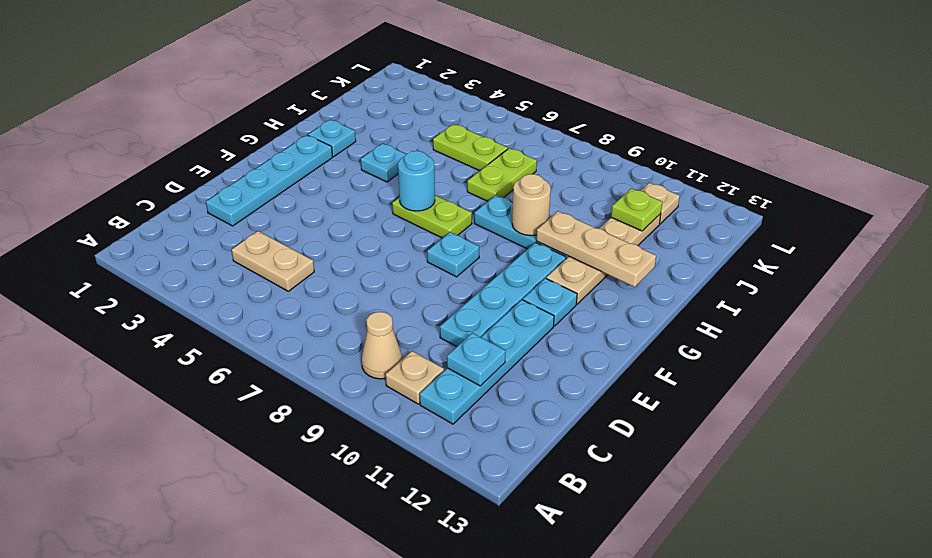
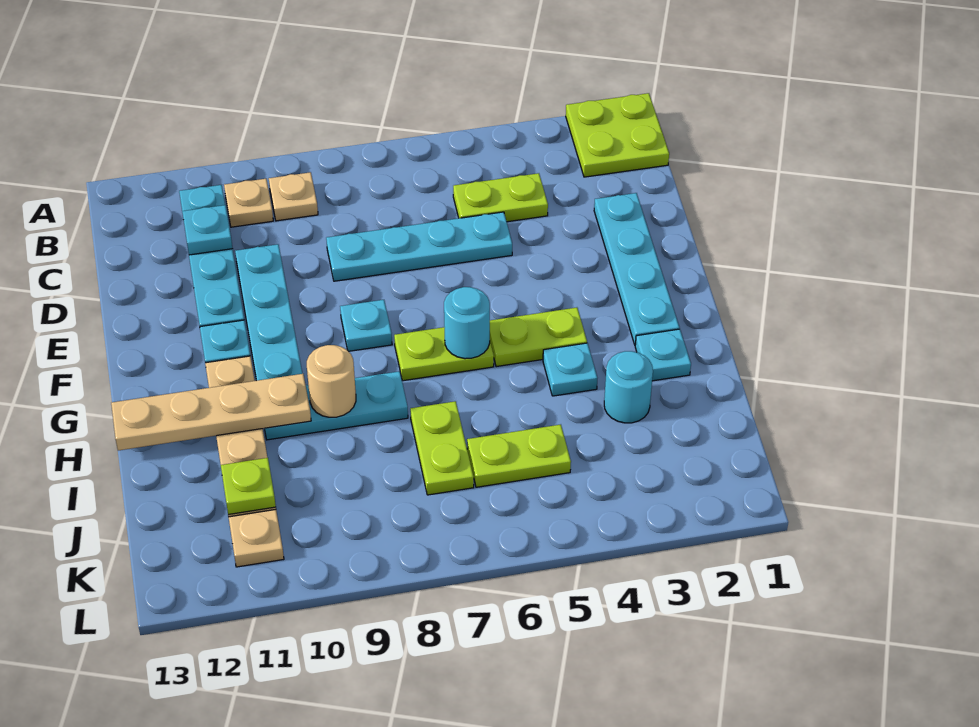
none -> lime 2x2 plate [566,93,669,177]
tan 1x1 cone [362,312,402,379] -> tan 1x1 plate [269,172,318,221]
tan 1x2 plate [232,231,314,291] -> lime 1x2 plate [453,173,548,222]
none -> cyan 1x4 plate [326,212,512,281]
none -> lime 1x2 plate [490,308,587,367]
tan 1x3 plate [536,211,656,287] -> tan 1x4 plate [111,374,311,451]
none -> cyan 1x1 round brick [604,351,653,423]

